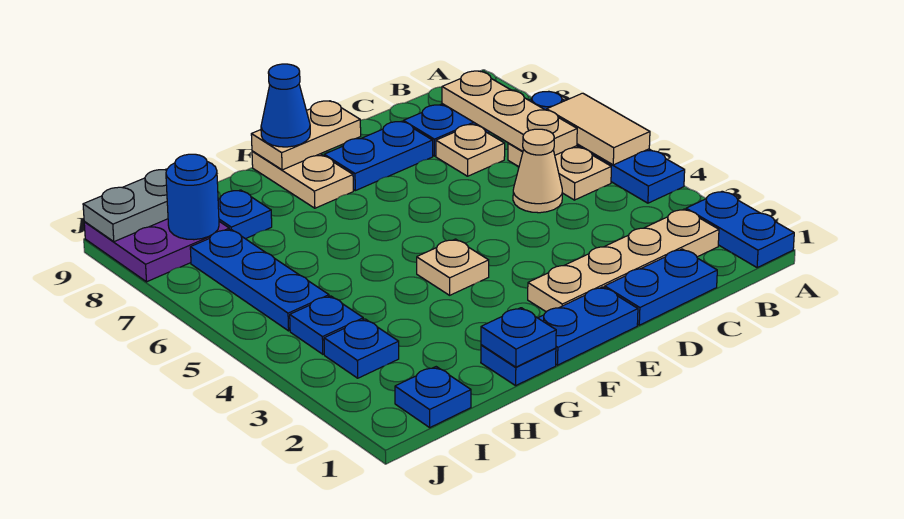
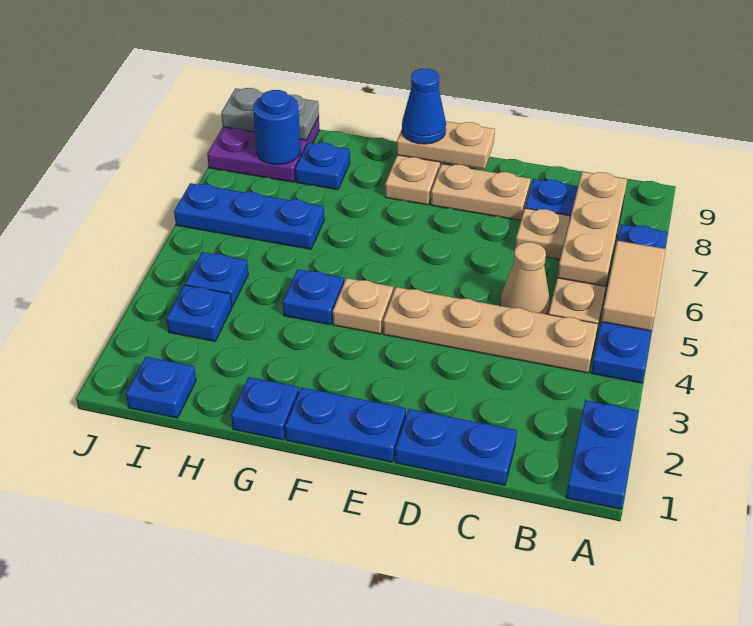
tan 1x4 plate [528,209,719,312] -> tan 1x4 plate moved to [383,287,598,373]
blue 1x2 plate [324,121,433,191] -> tan 1x2 plate [431,164,531,220]
blue 1x1 plate [481,308,556,367] -> blue 1x1 plate moved to [283,269,344,325]
blue 1x3 plate [190,229,329,331] -> blue 1x3 plate turned to [174,183,324,249]

